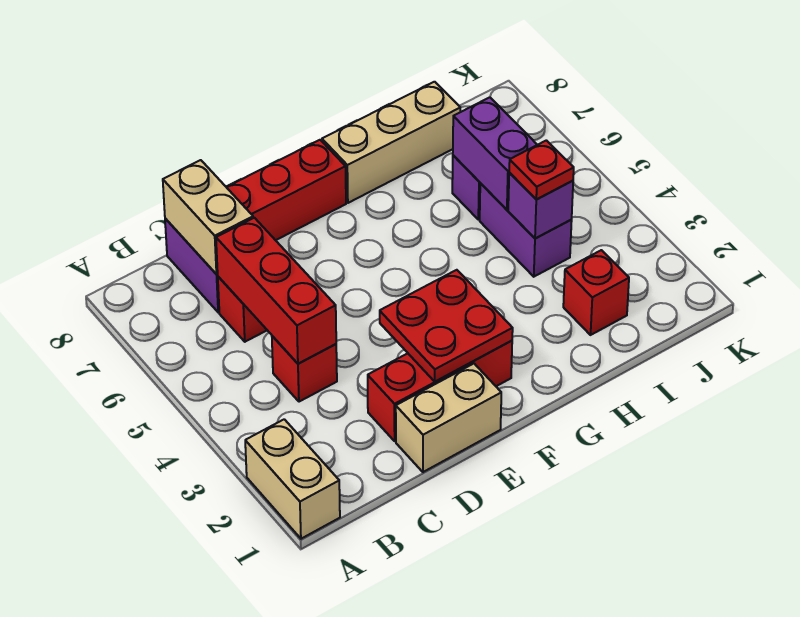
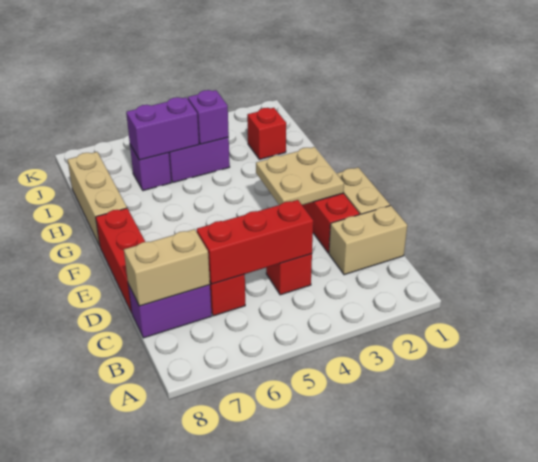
tan 1x2 brick [245,419,340,539] -> tan 1x2 brick moved to [329,205,407,275]
red 2x2 plate [380,270,513,382] -> tan 2x2 plate [256,147,344,205]
red 1x1 plate [509,140,574,200] -> none

